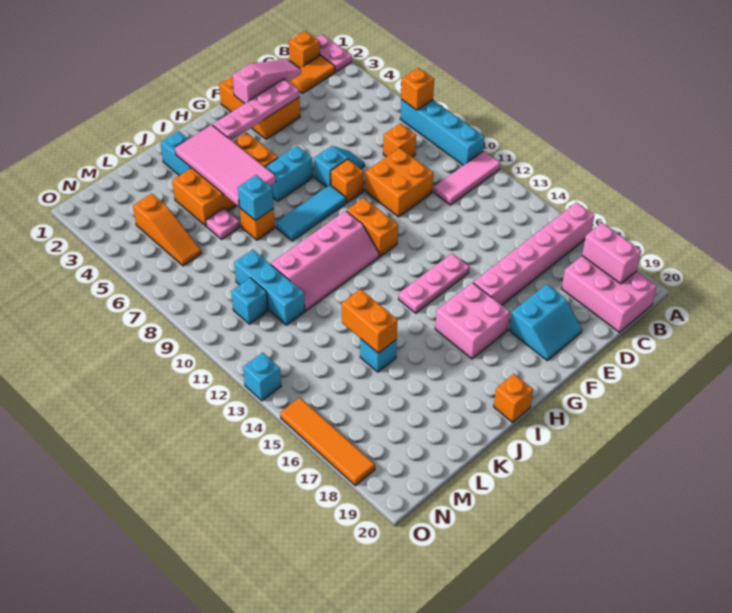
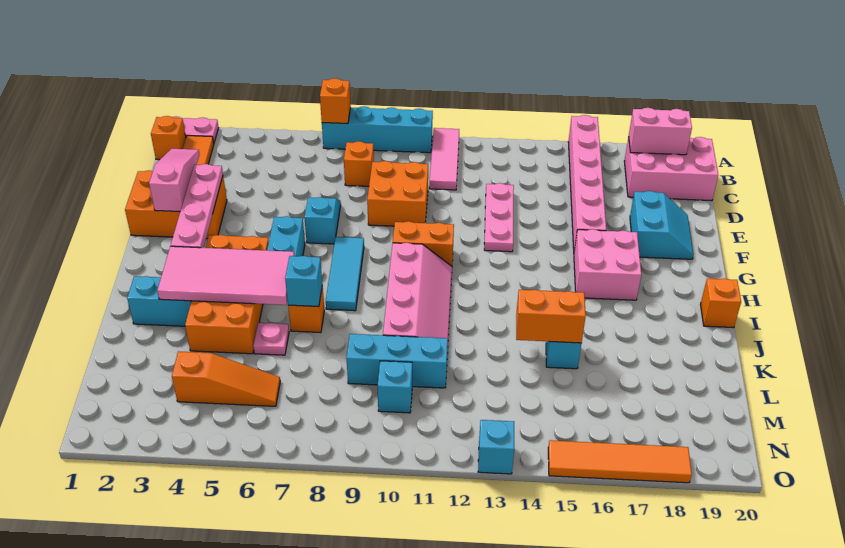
orange 1x1 brick [331,159,364,203] -> none
pink 1x3 plate [399,254,469,313] -> pink 1x3 plate moved to [484,183,514,252]

